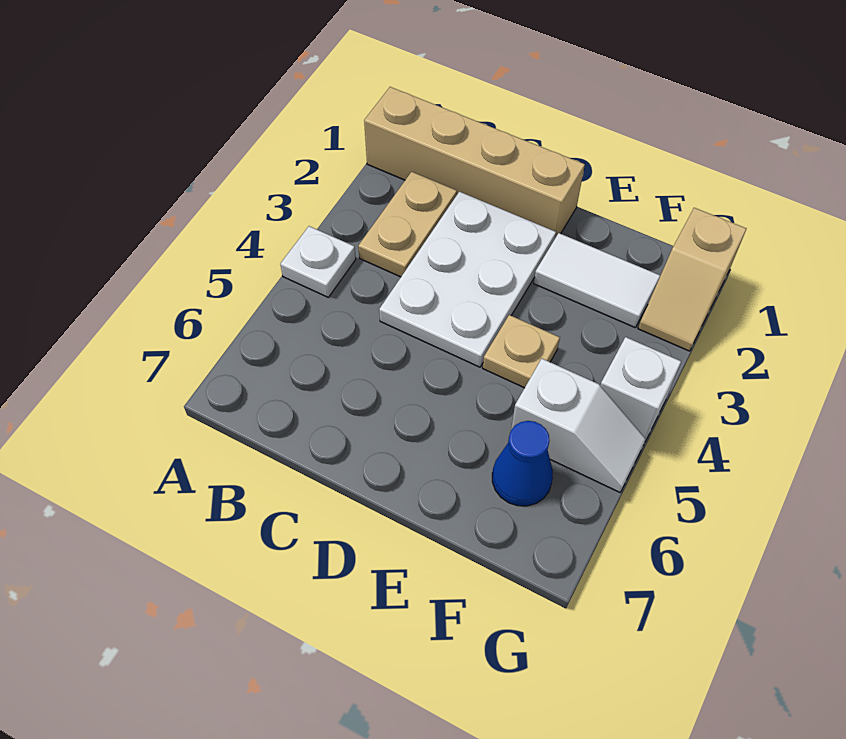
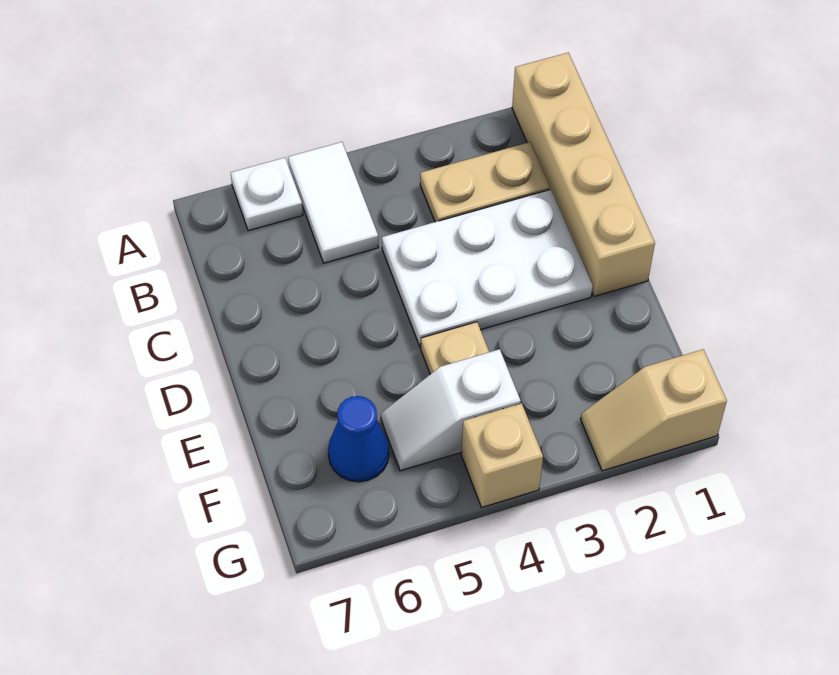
white 1x1 plate [280,226,356,297] -> white 1x1 plate moved to [231,158,303,231]
white 1x2 tile [534,233,660,327] -> white 1x2 tile moved to [288,142,379,263]
white 1x2 slope [511,359,646,492] -> white 1x2 slope turned to [381,349,521,471]
white 1x1 brick [600,337,681,441] -> tan 1x1 brick [461,403,543,507]

